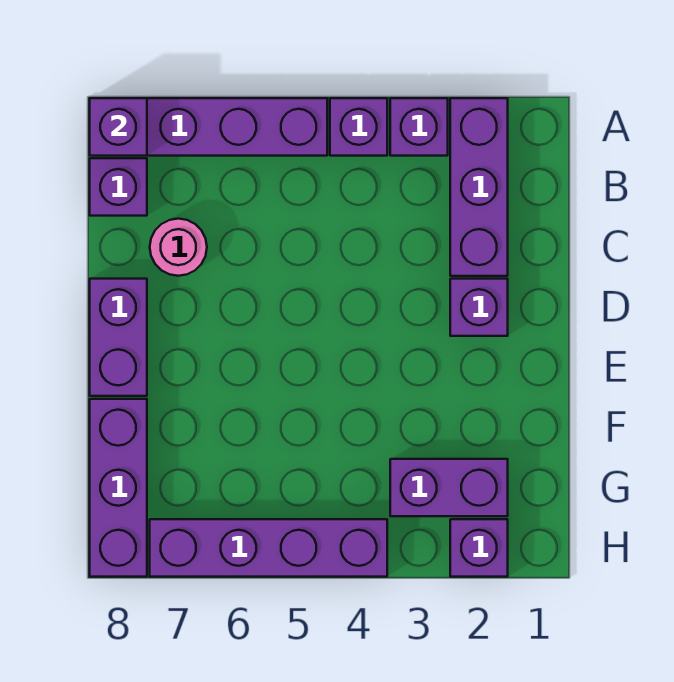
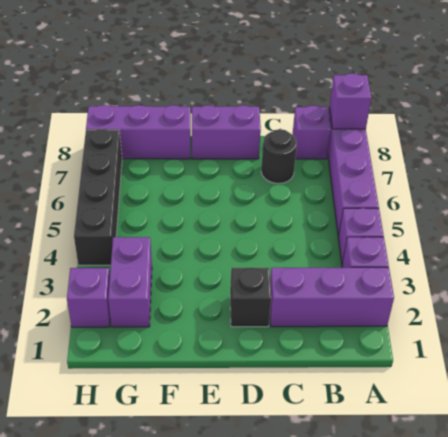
pink 1x1 round brick [150,219,207,276] -> black 1x1 round brick [261,129,297,184]
purple 1x1 brick [450,279,508,336] -> black 1x1 brick [230,268,271,327]
purple 1x4 brick [150,519,387,577] -> black 1x4 brick [74,129,122,265]

